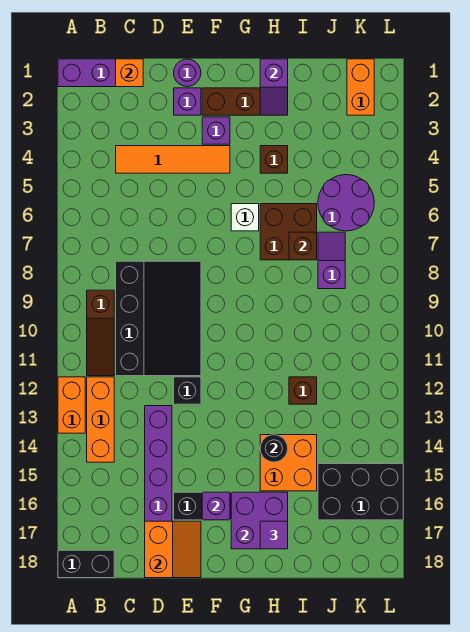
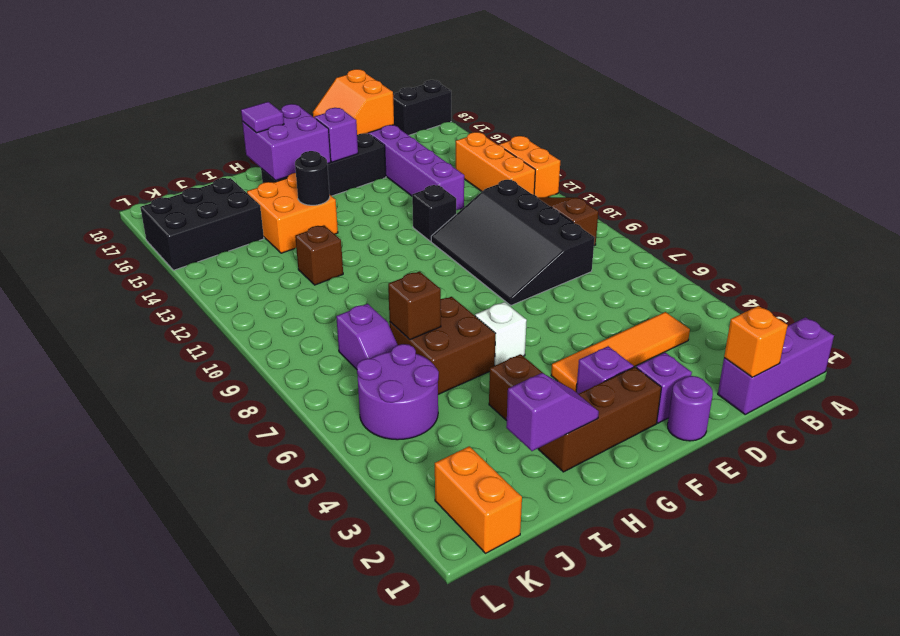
purple 1x2 slope [260,59,288,115] -> purple 1x2 slope turned to [506,373,599,451]

